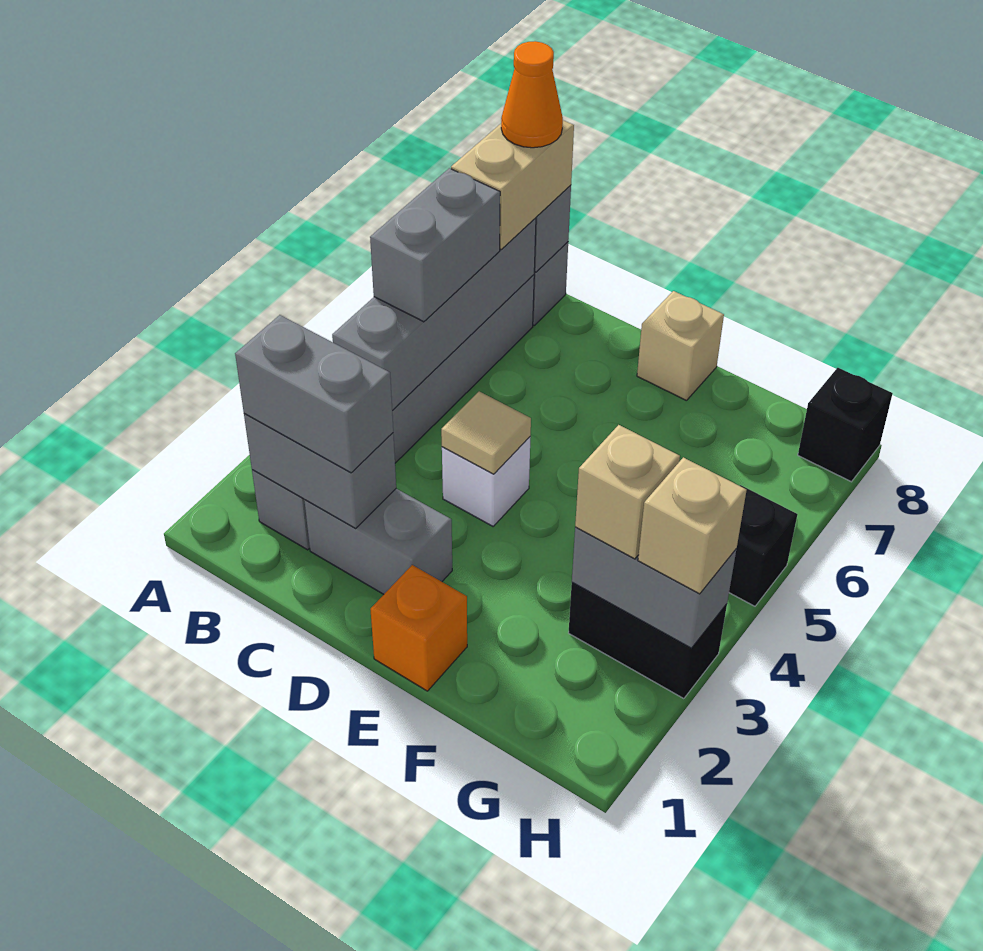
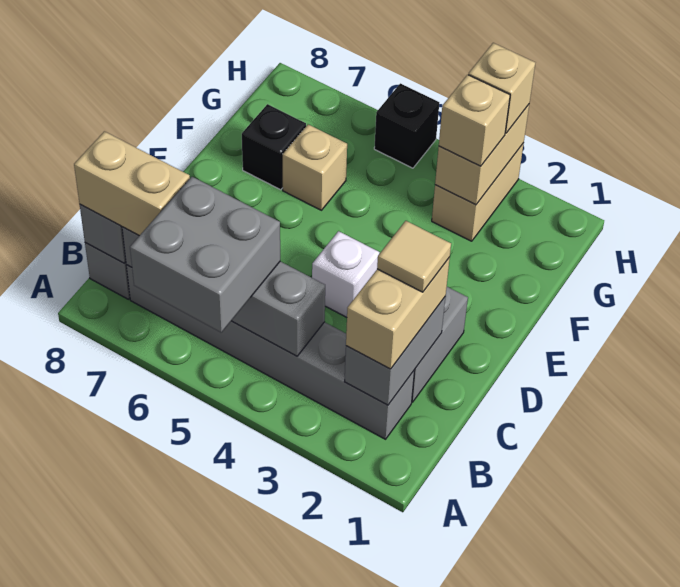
grey 1x2 brick [235,315,393,473] -> tan 1x2 brick [346,257,450,369]
grey 1x2 brick [370,168,500,322] -> grey 2x2 brick [130,177,280,332]
orange 1x1 cone [501,41,563,148] -> none
tan 1x1 tile [441,391,531,474] -> tan 1x1 tile moved to [377,221,451,292]
orange 1x1 brick [370,565,467,691] -> none
tan 1x1 brick [637,291,724,401] -> tan 1x1 brick moved to [283,124,347,210]
black 1x2 brick [569,582,727,699] -> tan 1x2 brick [432,143,524,241]
grey 1x2 brick [572,527,736,648] -> tan 1x2 brick [435,105,529,205]
black 1x1 brick [798,368,893,482] -> black 1x1 brick moved to [242,104,306,190]

